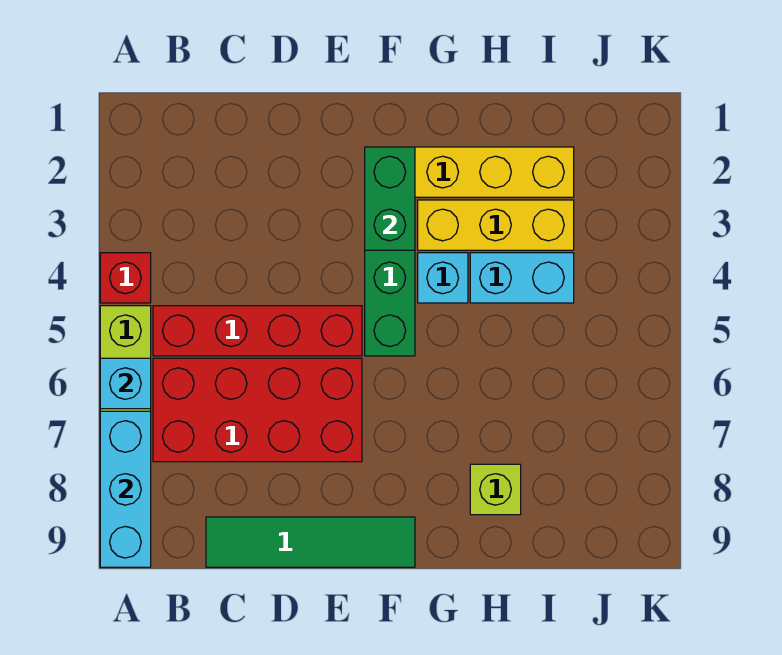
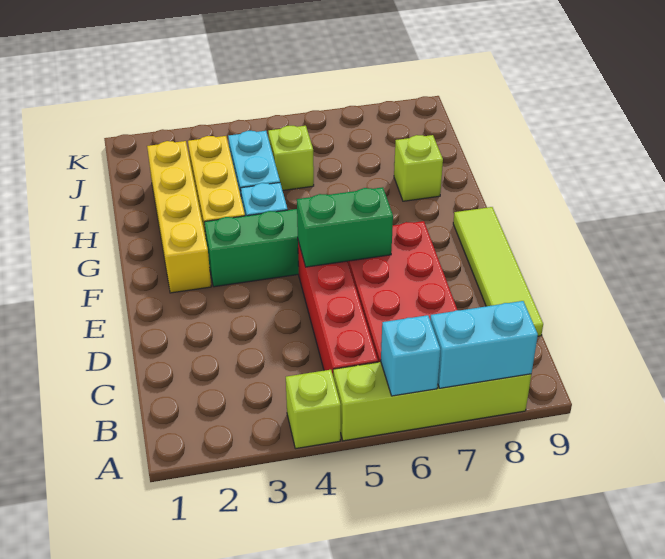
red 1x1 brick [100,253,151,303] -> lime 1x1 brick [286,370,341,449]
cyan 1x3 brick [100,411,151,567] -> cyan 1x2 brick [430,301,538,388]
green 1x4 tile [206,517,415,567] -> lime 1x4 tile [453,207,543,336]
green 1x2 brick [365,147,415,250] -> green 1x2 brick moved to [297,187,393,267]
none -> lime 1x1 brick [268,126,314,190]

